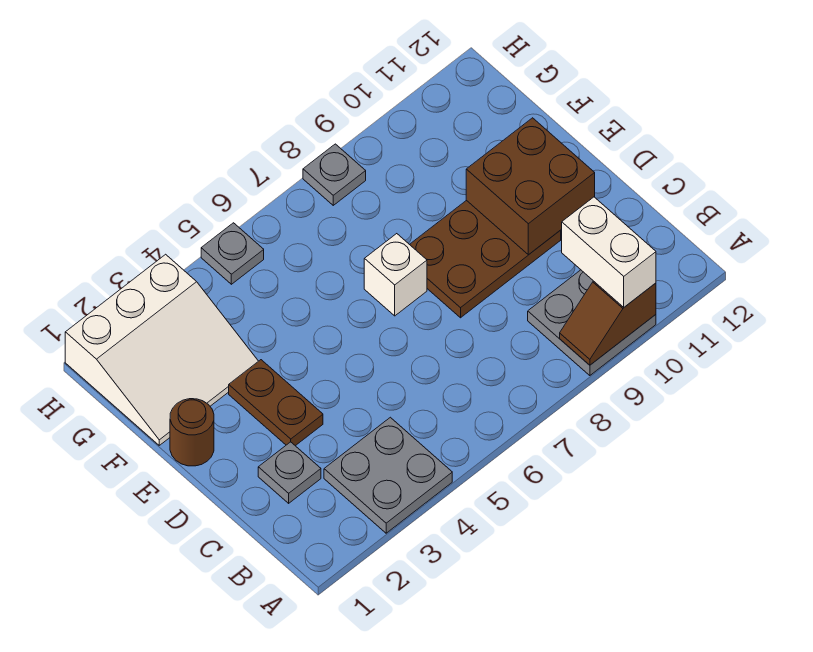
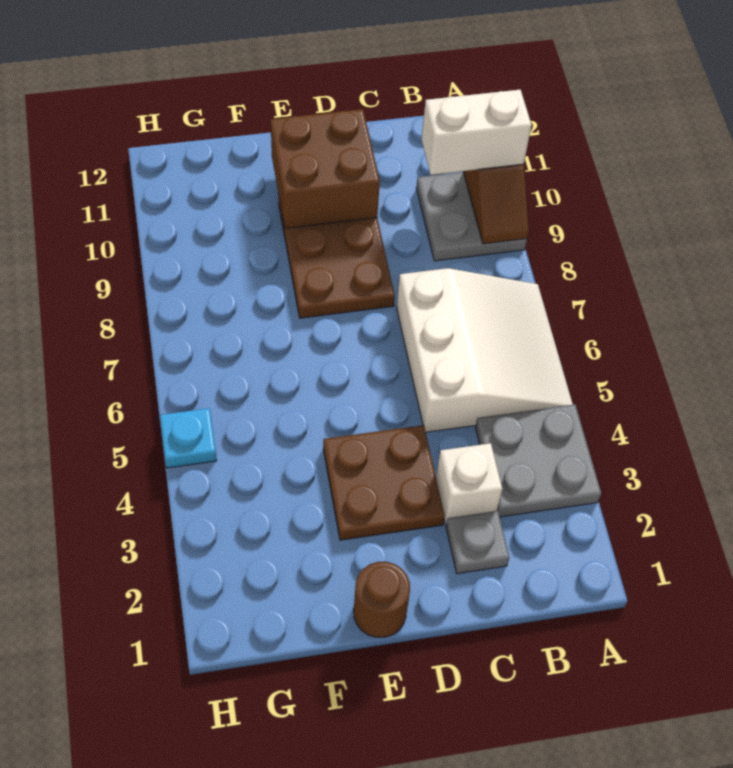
brown 1x2 plate [229,360,323,446] -> brown 2x2 plate [323,425,445,540]
white 1x1 brick [364,234,427,316] -> white 1x1 brick moved to [436,443,502,525]
white 3x3 slope [65,254,258,445] -> white 3x3 slope moved to [397,268,573,432]
grey 1x1 plate [201,223,264,284] -> cyan 1x1 plate [160,408,217,468]
grey 1x1 plate [303,144,366,205] -> none

